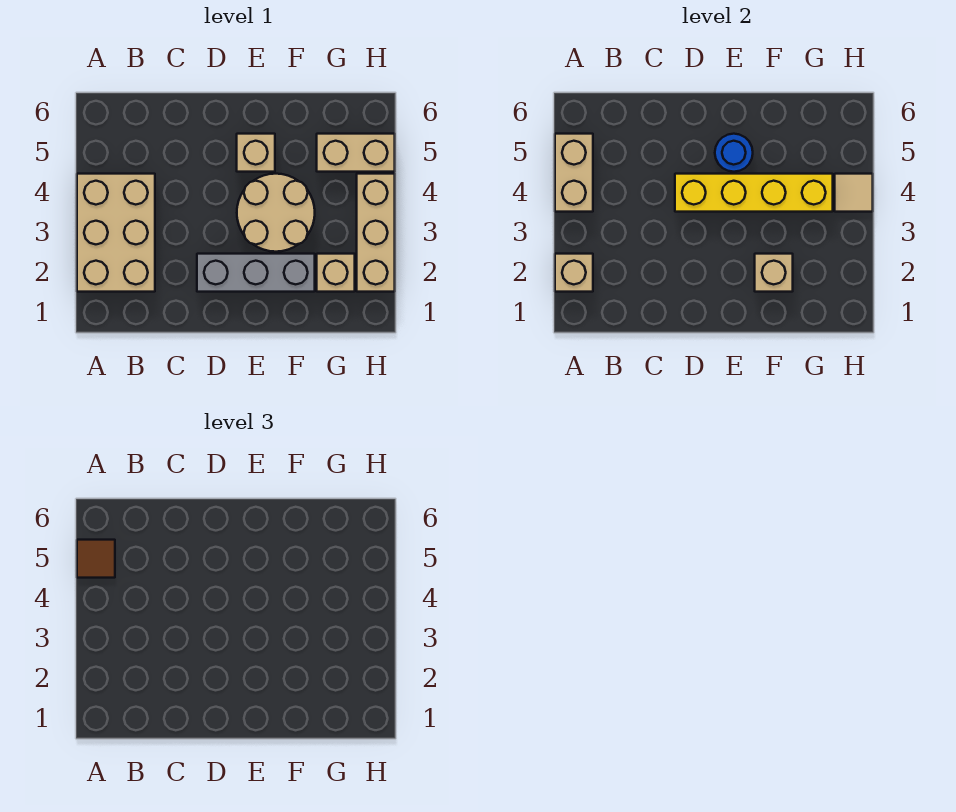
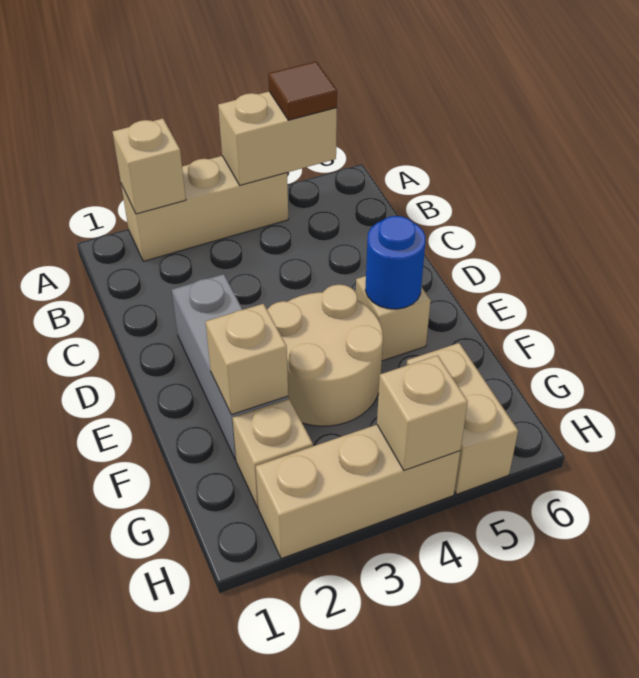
tan 2x3 brick [77,174,155,292] -> tan 1x3 brick [121,156,288,261]
yellow 1x4 brick [675,174,833,212] -> none
tan 1x1 tile [835,174,873,212] -> tan 1x1 brick [377,355,468,470]

